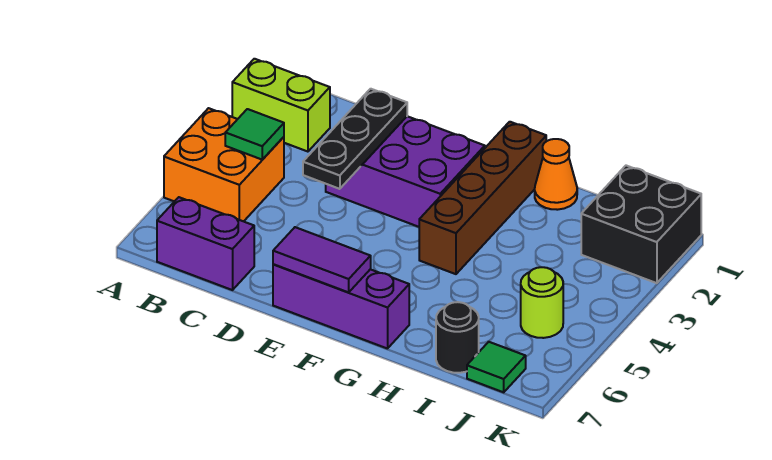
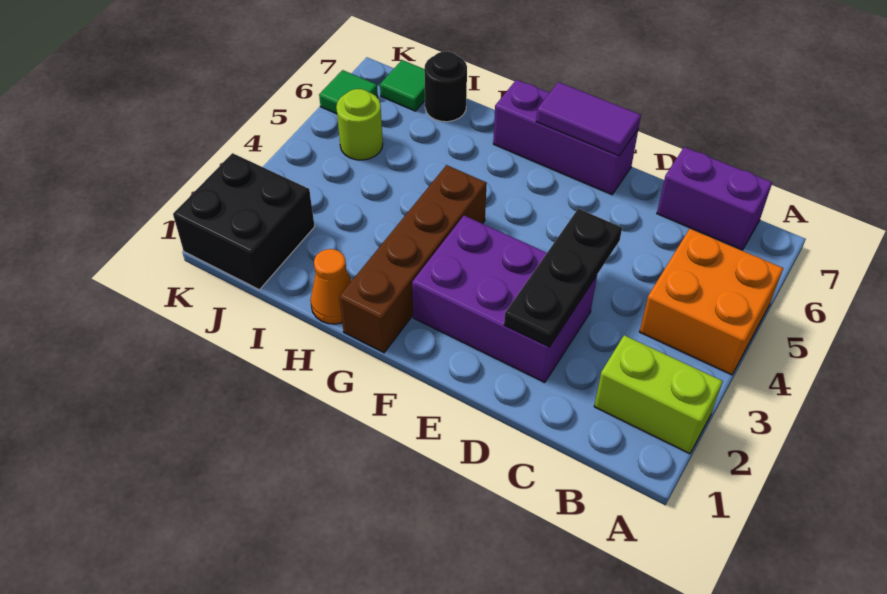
green 1x1 tile [225,109,284,160] -> green 1x1 tile moved to [319,70,378,114]

